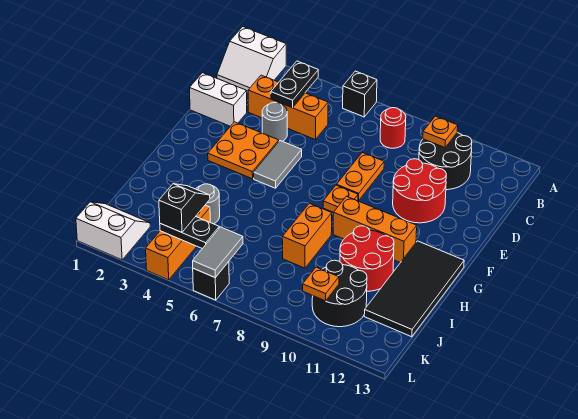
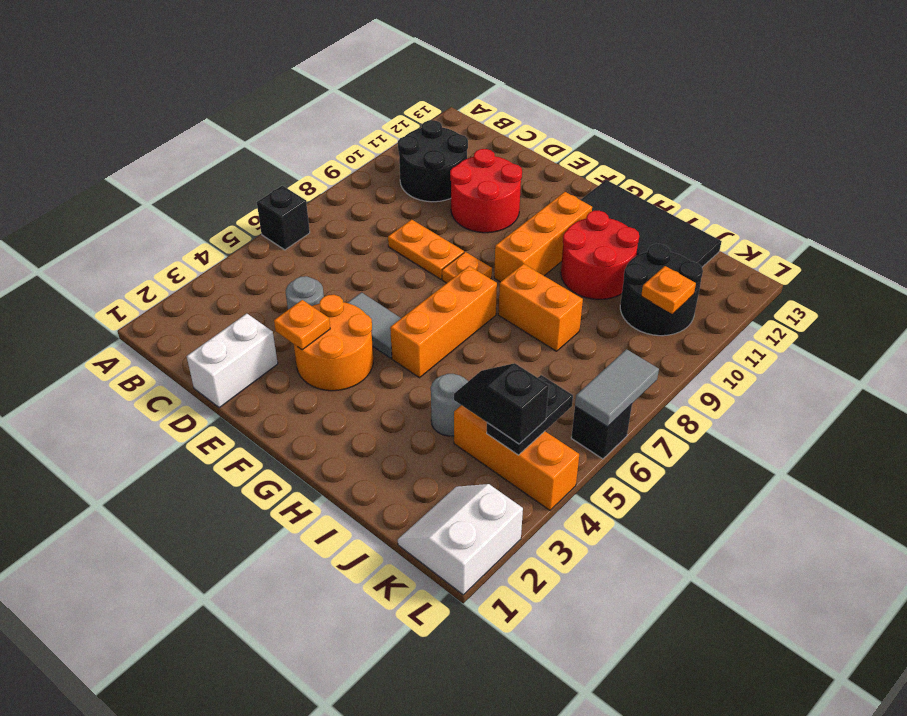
white 2x2 slope [217,27,286,91] -> none
black 1x2 plate [271,61,318,108] -> none
red 1x1 round brick [380,108,406,148] -> none
orange 1x1 plate [423,116,458,148] -> orange 1x1 plate moved to [274,300,330,350]
orange 1x3 brick [248,75,328,140] -> orange 1x3 brick moved to [390,266,497,378]
orange 2x2 plate [208,122,279,179] -> orange 2x2 round brick [294,295,373,391]
grey 1x2 tile [193,227,243,277] -> grey 1x2 tile turned to [575,349,659,427]

